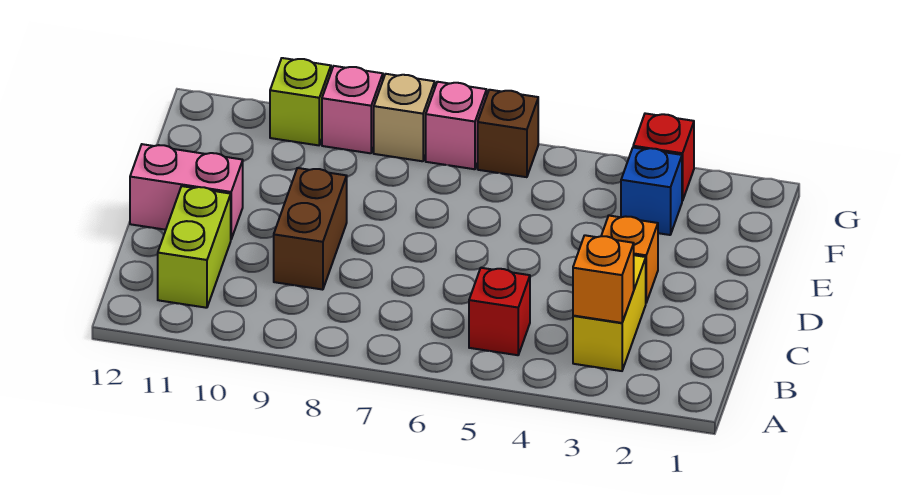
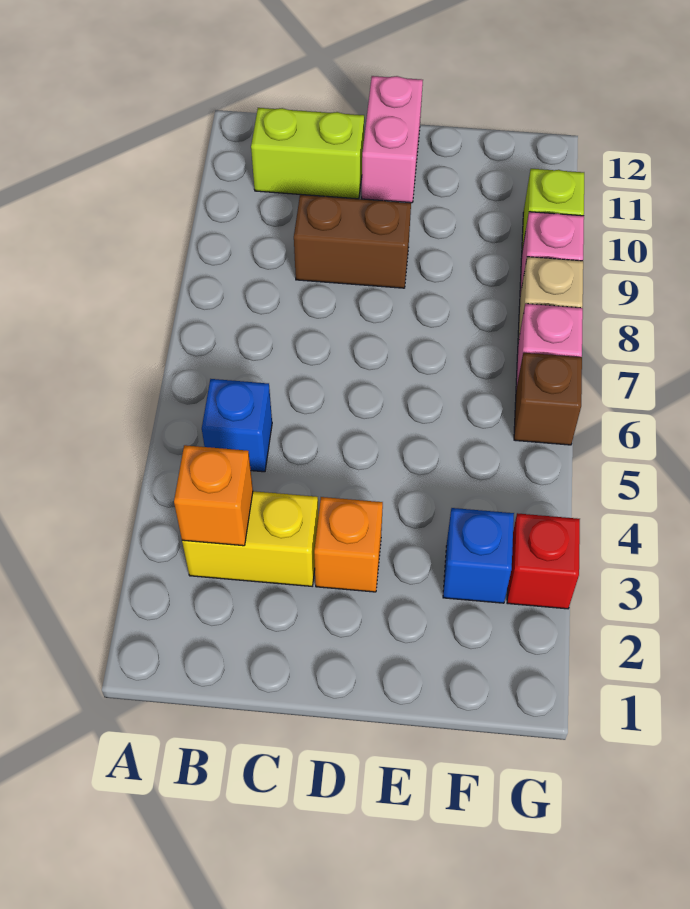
red 1x1 brick [469,268,530,355] -> blue 1x1 brick [202,379,272,472]

